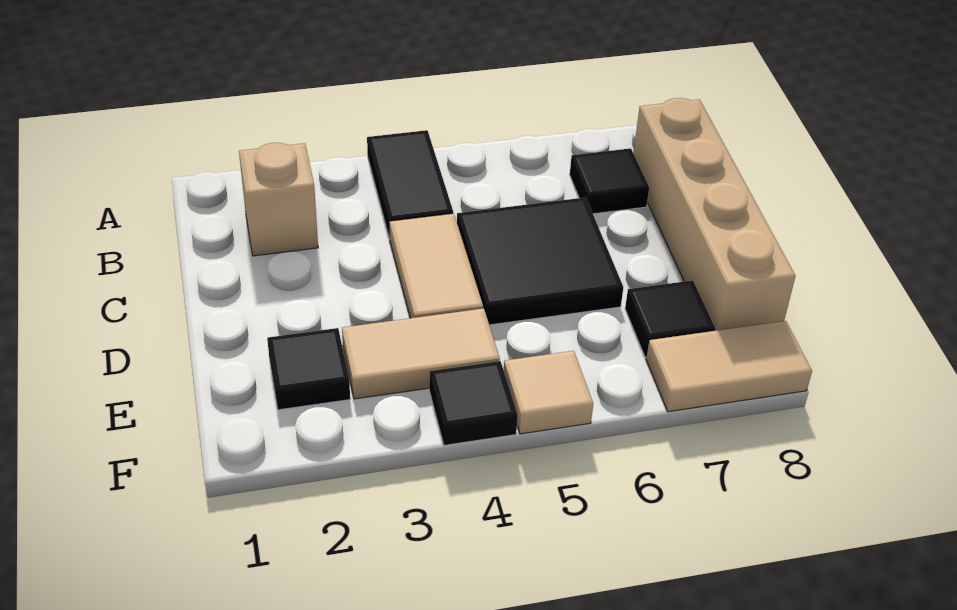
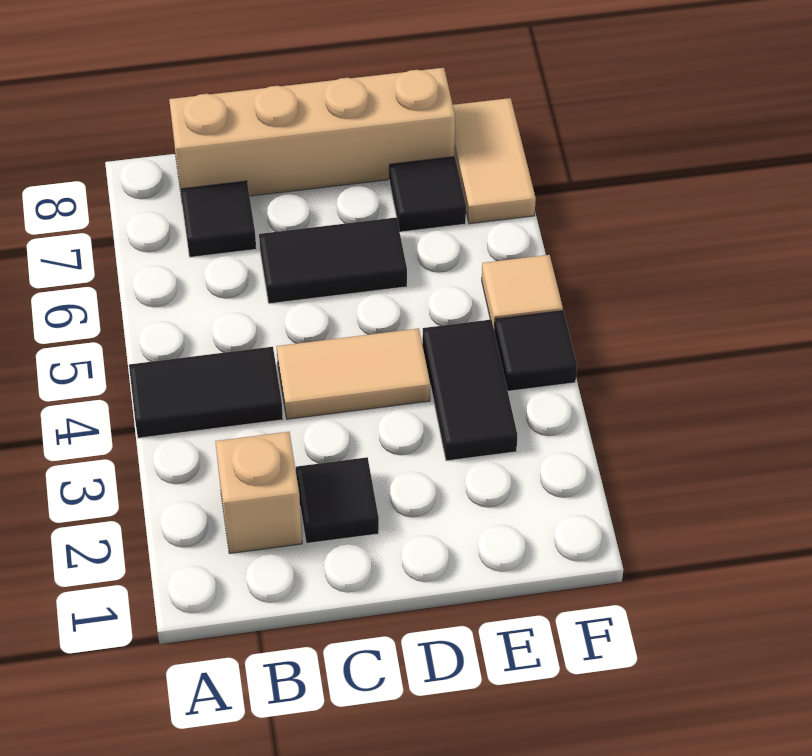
black 2x2 tile [457,197,623,325] -> black 1x2 tile [259,217,407,304]
black 1x1 tile [267,328,350,410] -> black 1x1 tile moved to [296,457,379,543]
tan 1x2 tile [342,308,500,399] -> black 1x2 tile [422,320,517,461]

